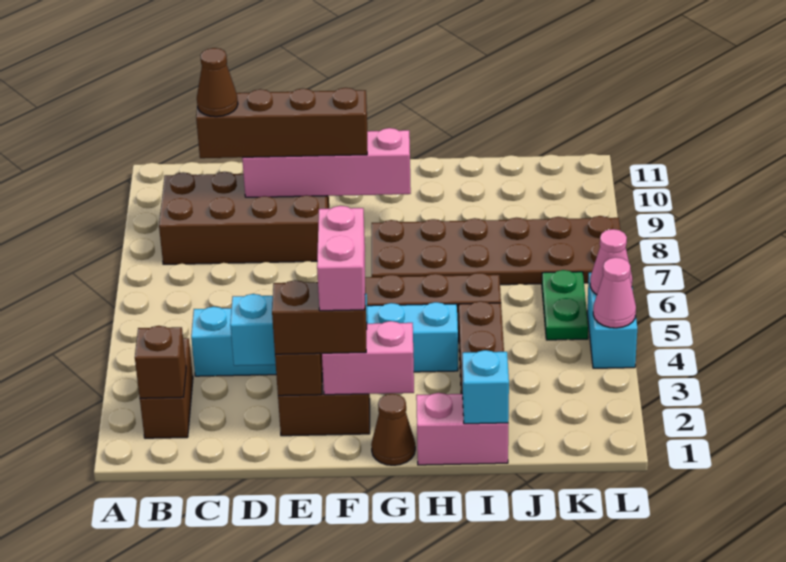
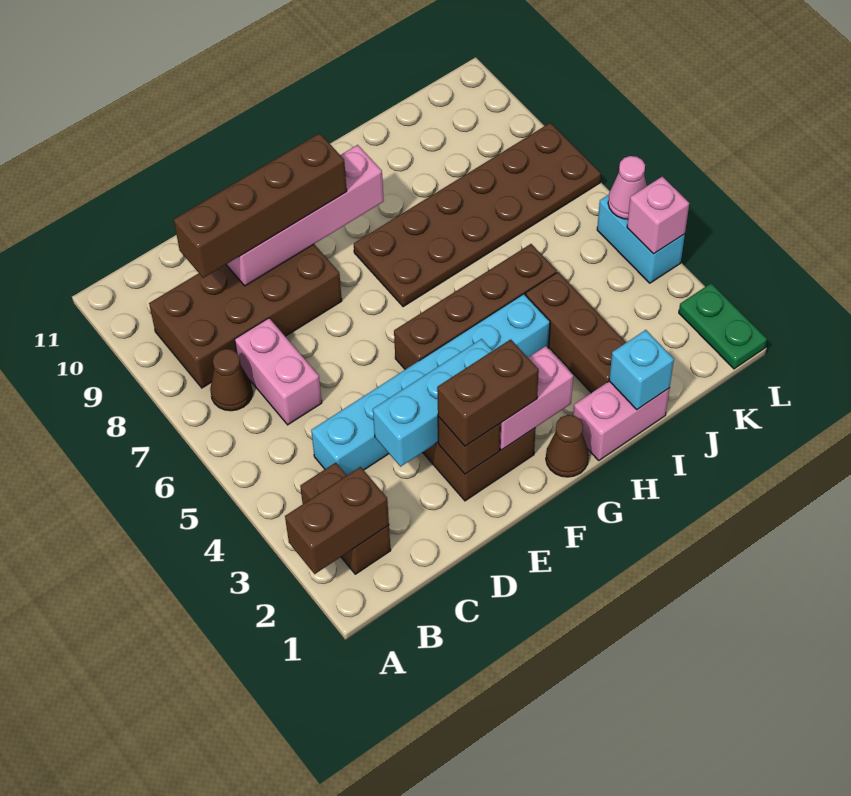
brown 1x1 brick [135,326,186,398] -> brown 1x2 brick [285,467,389,574]
brown 1x1 cone [197,48,238,117] -> brown 1x1 cone moved to [210,349,253,411]
pink 1x2 brick [317,206,365,311] -> pink 1x2 brick moved to [235,318,322,425]
green 1x2 plate [542,270,588,340] -> green 1x2 plate moved to [679,283,767,369]
pink 1x1 cone [593,257,636,328] -> pink 1x1 brick [627,176,689,254]

